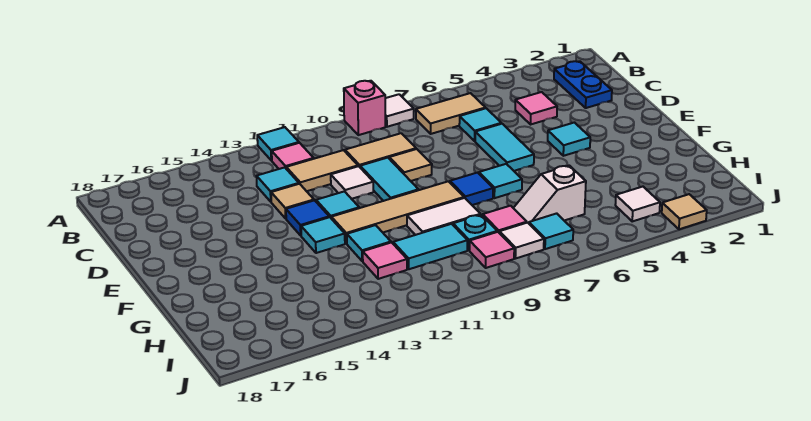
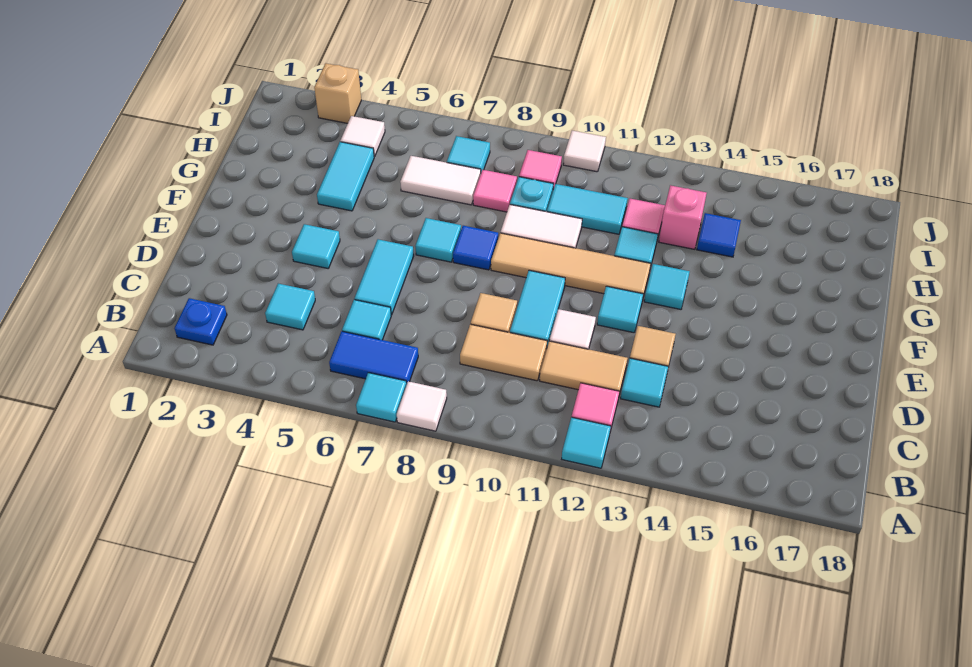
none -> cyan 1x1 tile [356,373,406,422]
pink 1x1 brick [344,81,385,135] -> pink 1x1 brick moved to [659,185,707,249]
blue 1x2 plate [554,61,612,108] -> blue 1x1 plate [175,298,227,345]
tan 1x2 tile [416,93,485,134] -> blue 1x2 tile [329,331,418,385]
pink 1x1 tile [515,92,557,124] -> cyan 1x1 tile [265,284,315,330]
blue 1x1 tile [286,200,329,235] -> blue 1x1 tile moved to [697,213,741,257]
none -> cyan 1x2 tile [317,142,374,211]
white 1x2 slope [514,166,586,223] -> white 1x2 tile [400,156,481,205]
white 1x1 tile [499,223,544,259] -> white 1x1 tile moved to [563,131,606,172]
tan 1x1 tile [662,194,707,229] -> tan 1x1 brick [314,63,361,123]

